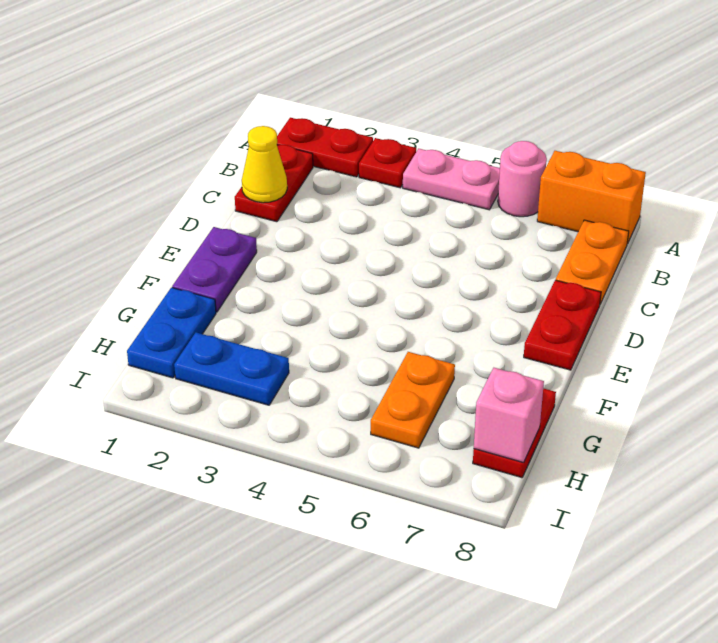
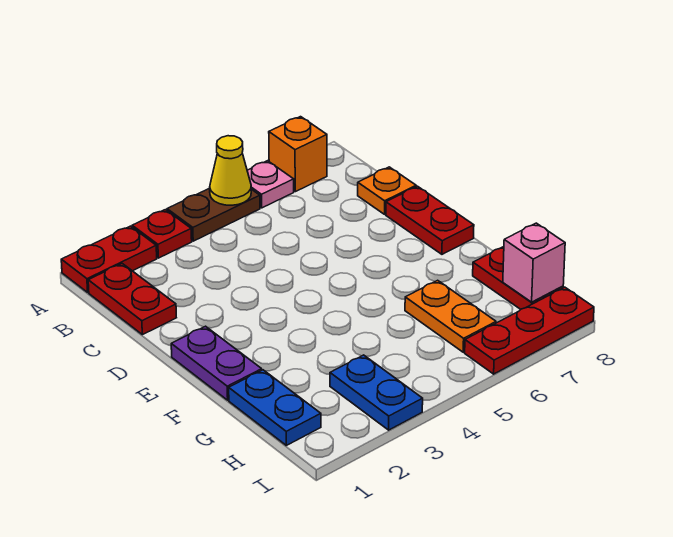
pink 1x2 plate [403,149,500,210] -> brown 1x2 plate [167,188,260,241]
pink 1x1 round brick [498,141,547,217] -> pink 1x1 plate [247,161,294,208]
orange 1x2 brick [537,151,646,244] -> orange 1x1 brick [269,117,327,192]
orange 1x2 plate [556,220,629,304] -> orange 1x1 plate [358,167,416,214]
yellow 1x1 cone [242,126,287,203] -> yellow 1x1 cone moved to [210,136,251,205]
blue 1x2 plate [174,332,289,405] -> blue 1x2 plate turned to [330,355,423,430]
none -> red 1x3 plate [465,287,594,374]

